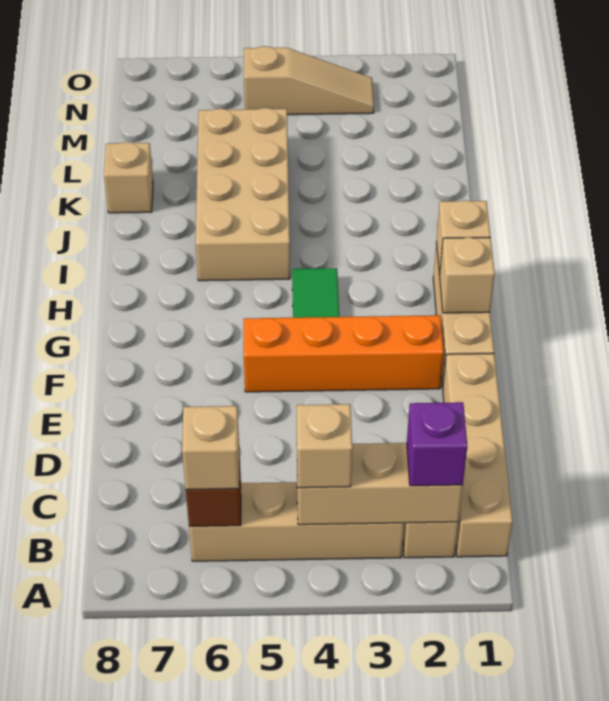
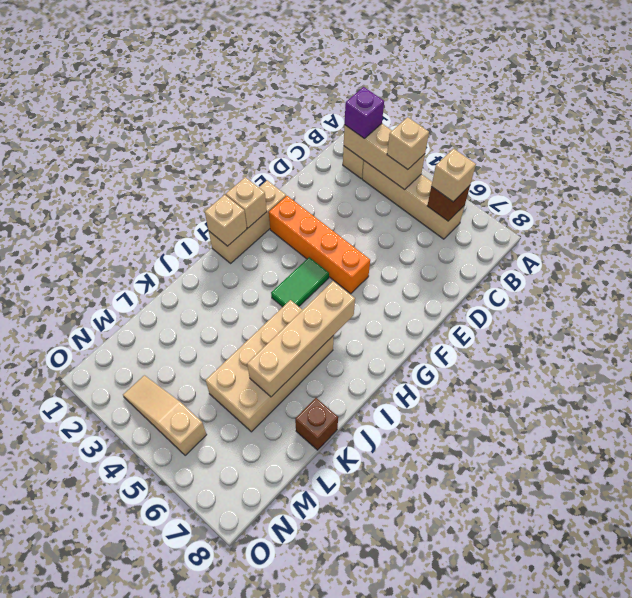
tan 1x4 brick [443,354,513,557] -> tan 1x4 brick moved to [247,281,355,397]
tan 1x1 brick [104,142,153,213] -> brown 1x1 brick [295,398,338,450]

